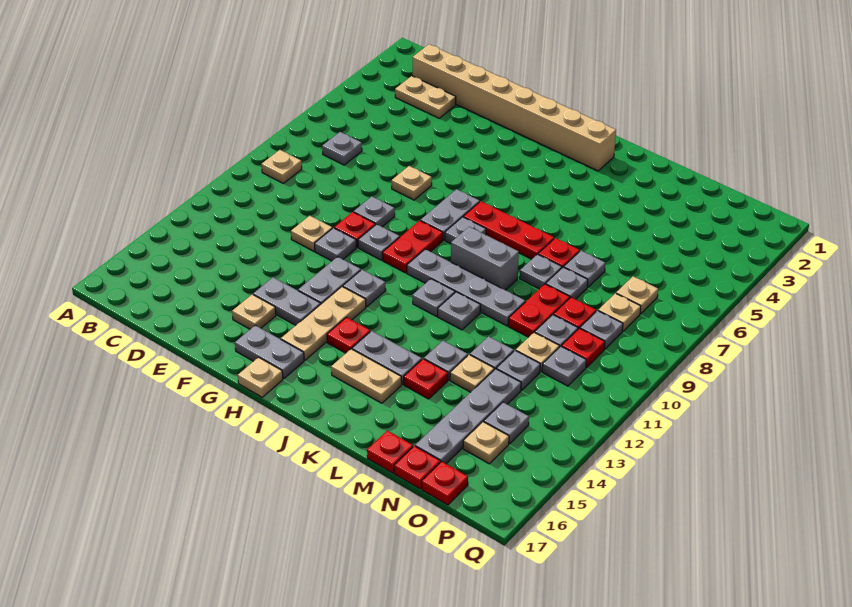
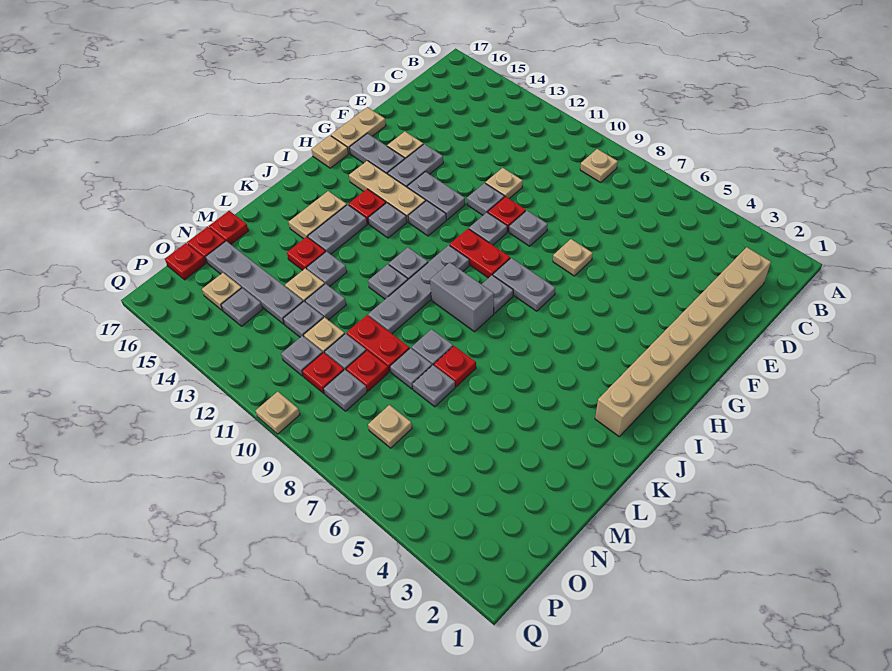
tan 1x2 plate [395,76,456,118] -> tan 1x2 plate moved to [331,107,386,154]
grey 1x1 plate [322,132,362,165] -> grey 1x1 plate moved to [368,203,407,238]
grey 1x2 plate [235,325,304,379] -> grey 1x2 plate turned to [349,133,405,174]
red 1x3 plate [463,201,554,259] -> none
grey 1x2 brick [451,227,519,290] -> grey 1x2 brick turned to [430,262,494,332]
tan 1x1 plate [598,293,641,331] -> tan 1x1 plate moved to [256,392,300,434]

